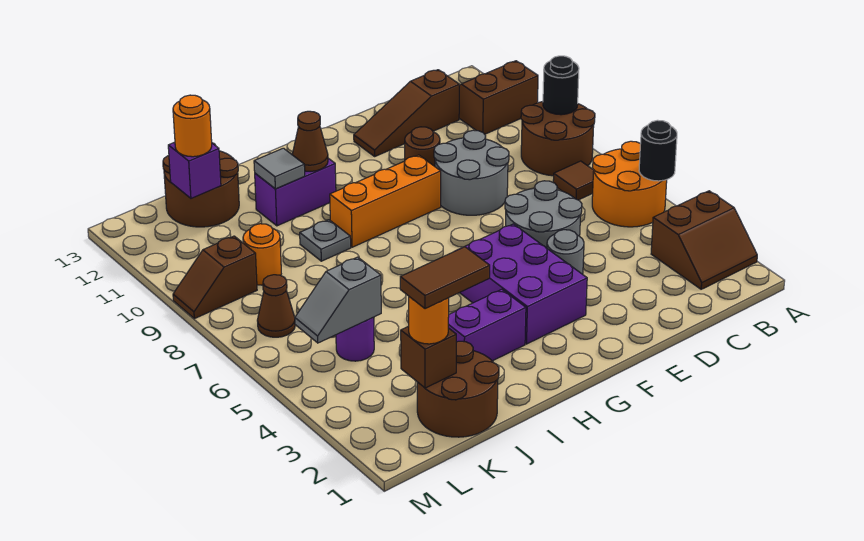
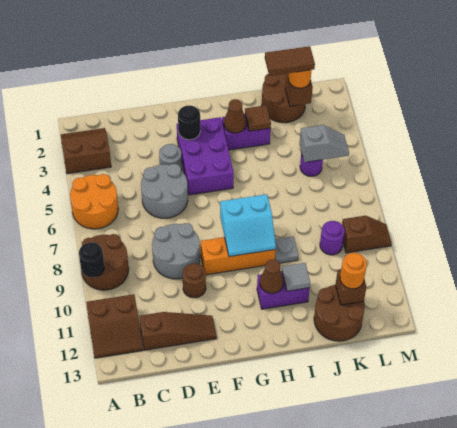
black 1x1 round brick [639,120,677,181] -> black 1x1 round brick moved to [178,106,200,140]
brown 1x1 tile [553,161,594,200] -> brown 1x1 tile moved to [245,105,271,131]
none -> cyan 2x2 slope [220,194,276,257]
orange 1x1 round brick [243,224,281,285] -> purple 1x1 round brick [320,221,345,255]
purple 1x1 brick [168,142,221,198] -> brown 1x1 brick [336,270,367,305]
brown 1x1 cone [257,275,295,337] -> brown 1x1 cone moved to [224,99,246,133]

